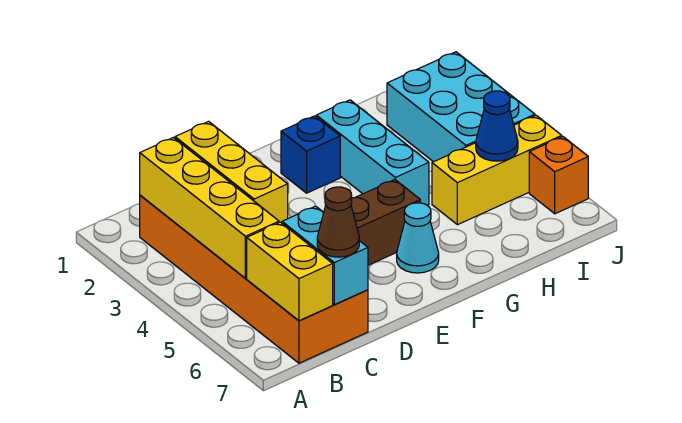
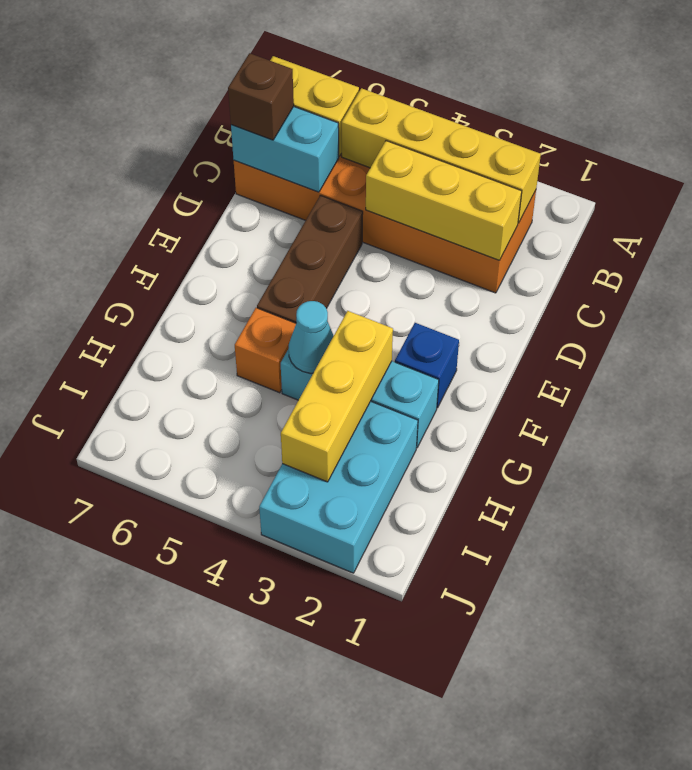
brown 1x1 cone [317,187,359,257] -> brown 1x1 brick [228,53,294,140]
cyan 1x1 cone [397,203,439,273] -> cyan 1x1 cone moved to [289,301,334,373]
yellow 1x3 brick [432,115,562,225] -> yellow 1x3 brick moved to [281,311,393,482]
cyan 2x3 brick [387,52,535,162] -> cyan 2x3 brick turned to [259,401,418,573]
blue 1x1 cone [476,91,518,161] -> none
orange 1x1 brick [529,137,588,214] -> orange 1x1 brick moved to [235,308,296,393]

